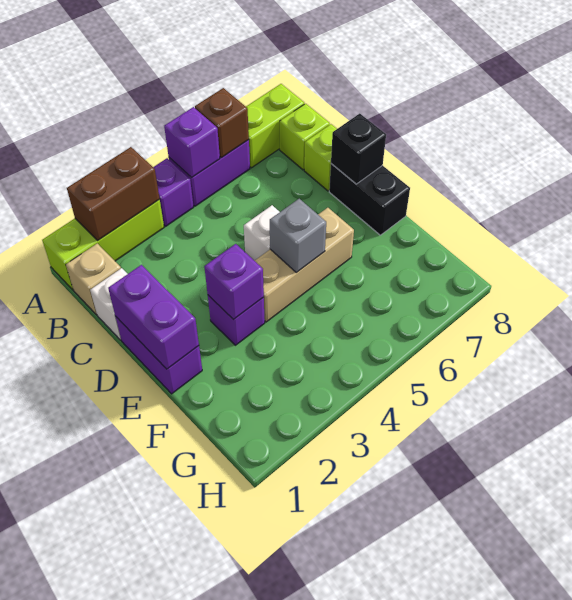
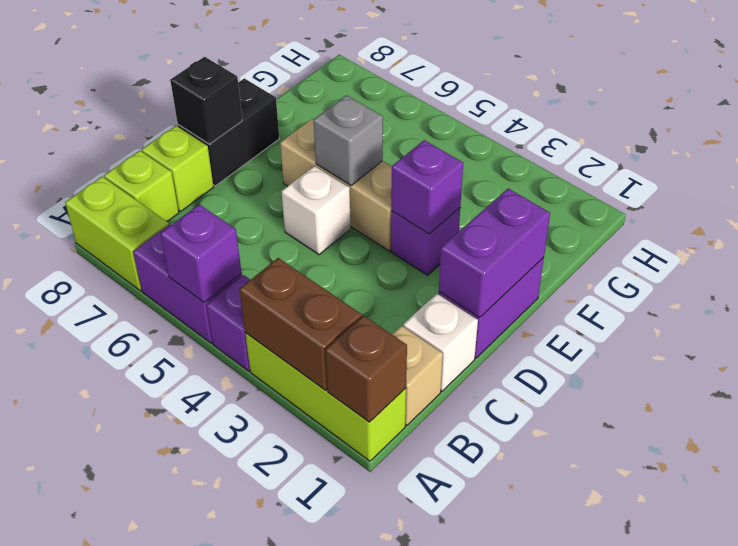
brown 1x1 brick [195,88,249,158] -> brown 1x1 brick moved to [325,316,407,422]

